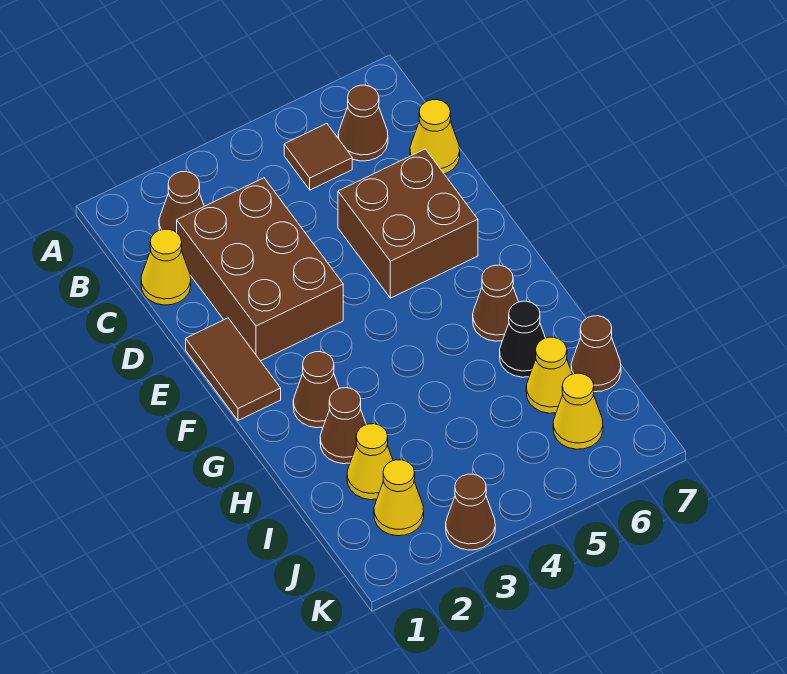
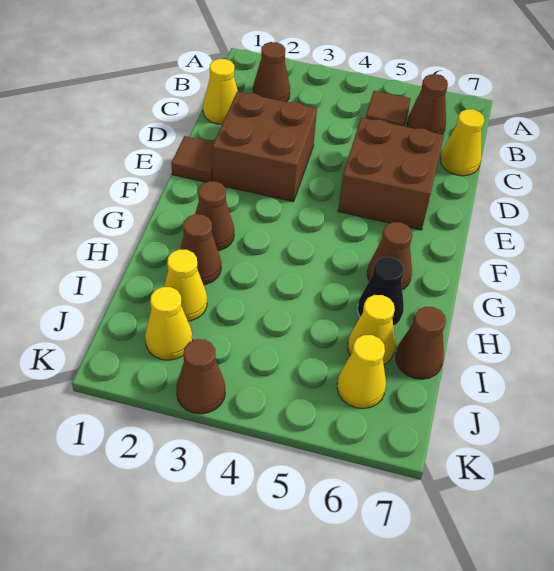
brown 2x3 brick [177,178,343,361] -> brown 2x2 brick [212,92,317,202]
brown 1x2 tile [186,318,281,420] -> brown 1x1 tile [171,136,214,182]

